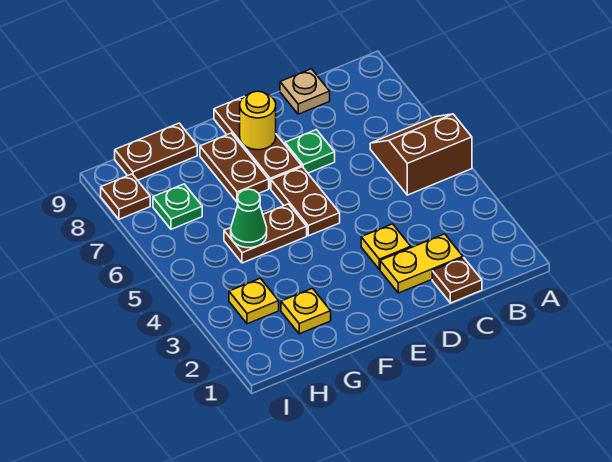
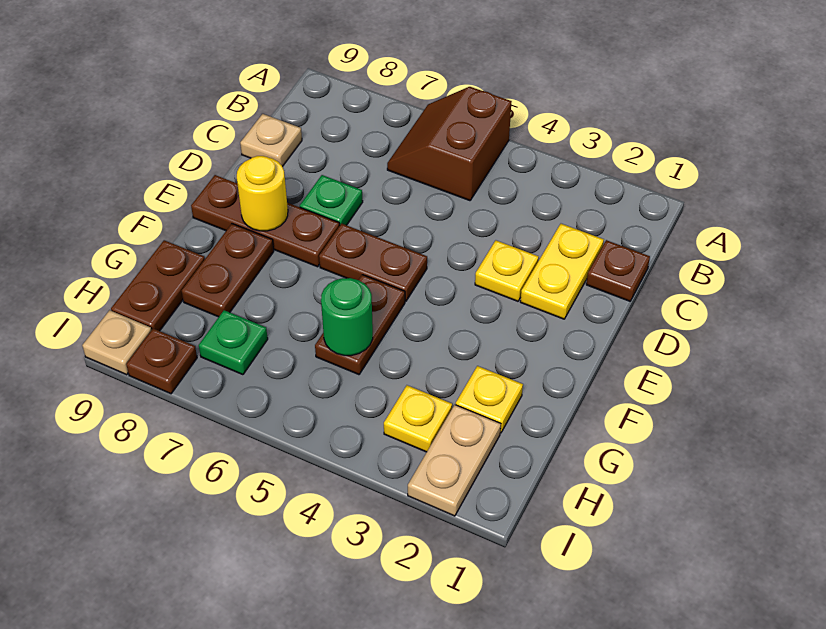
brown 1x2 plate [200,133,269,202] -> brown 1x2 plate turned to [182,224,274,317]
green 1x1 cone [231,189,267,248] -> green 1x1 round brick [321,278,373,356]
none -> tan 1x2 plate [408,405,501,516]
none -> tan 1x1 plate [82,310,151,375]

